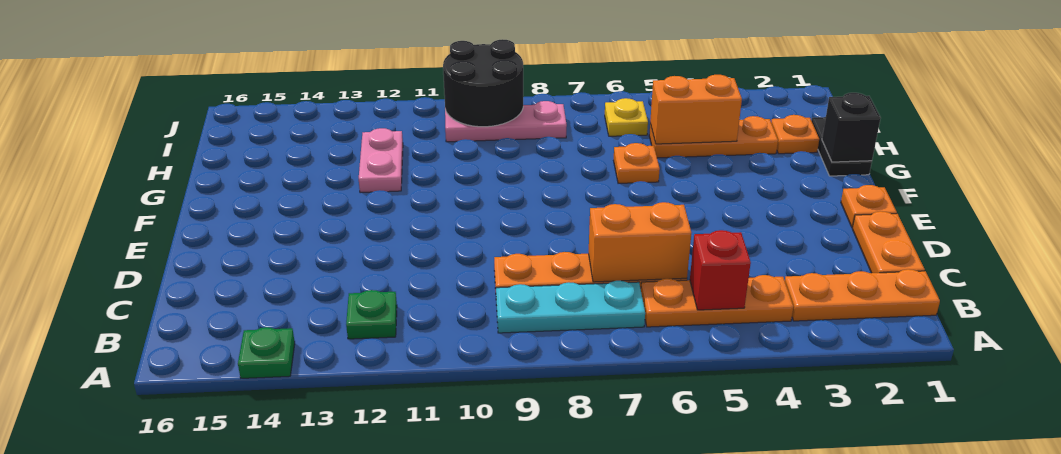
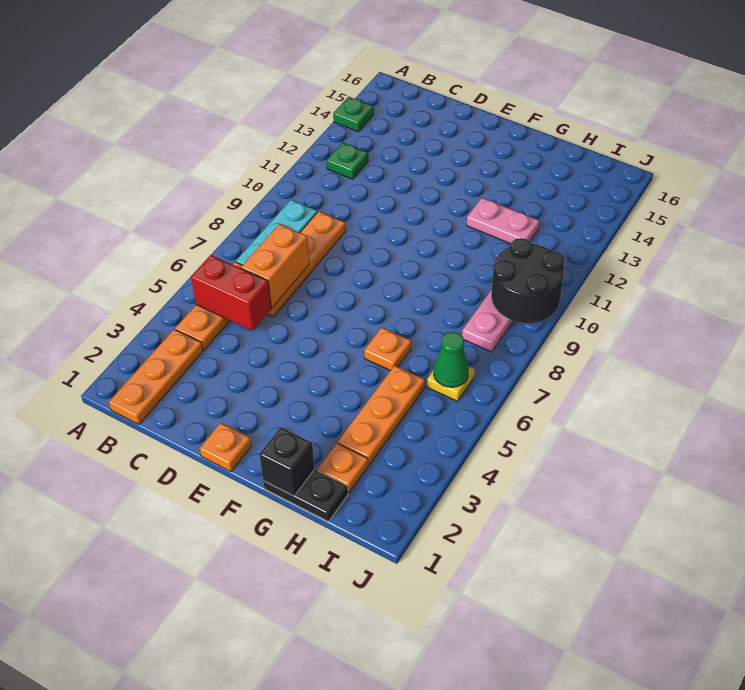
red 1x1 brick [690,230,751,310] -> red 1x2 brick [191,255,271,331]
orange 1x2 plate [852,211,925,273] -> none
orange 1x2 brick [650,75,742,144] -> none
none -> green 1x1 cone [434,332,469,387]

